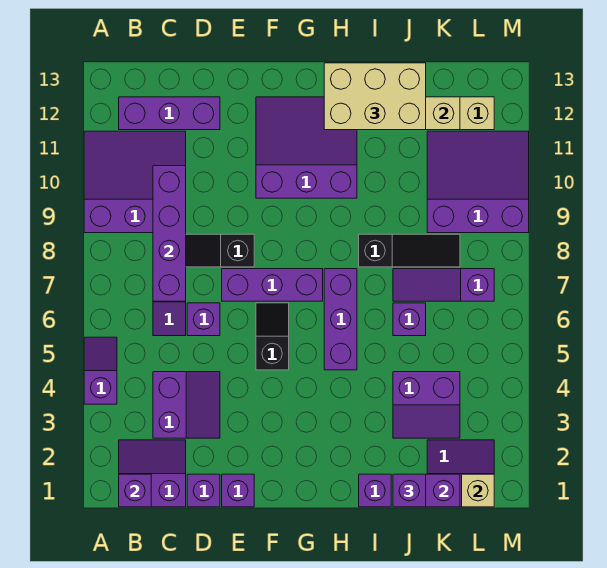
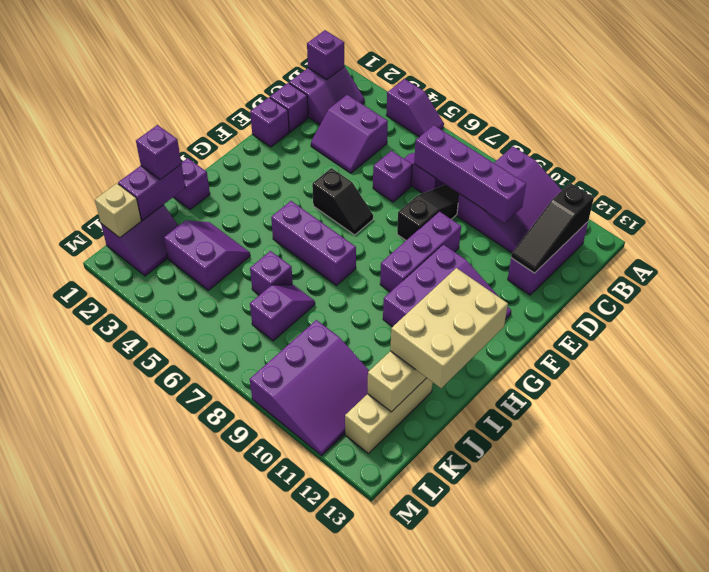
purple 1x3 brick [222,269,323,301] -> purple 1x3 brick moved to [380,211,461,292]
black 1x3 slope [359,234,460,267] -> black 1x3 slope moved to [511,183,594,273]
purple 2x2 slope [393,372,460,438] -> purple 2x2 slope turned to [164,220,250,290]
purple 1x3 slope [393,269,494,301] -> purple 1x2 slope [250,285,315,341]

